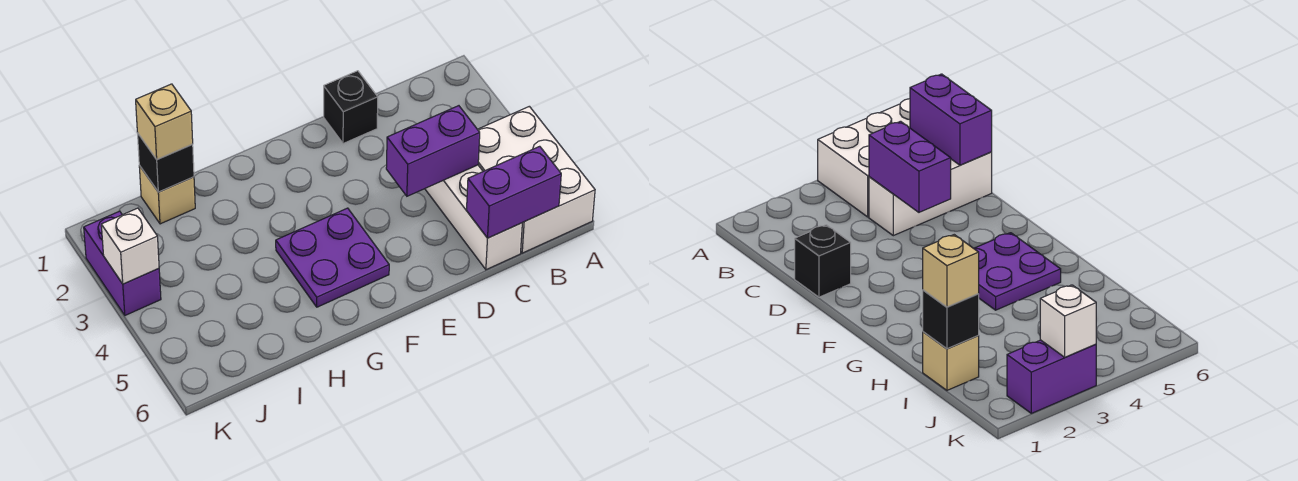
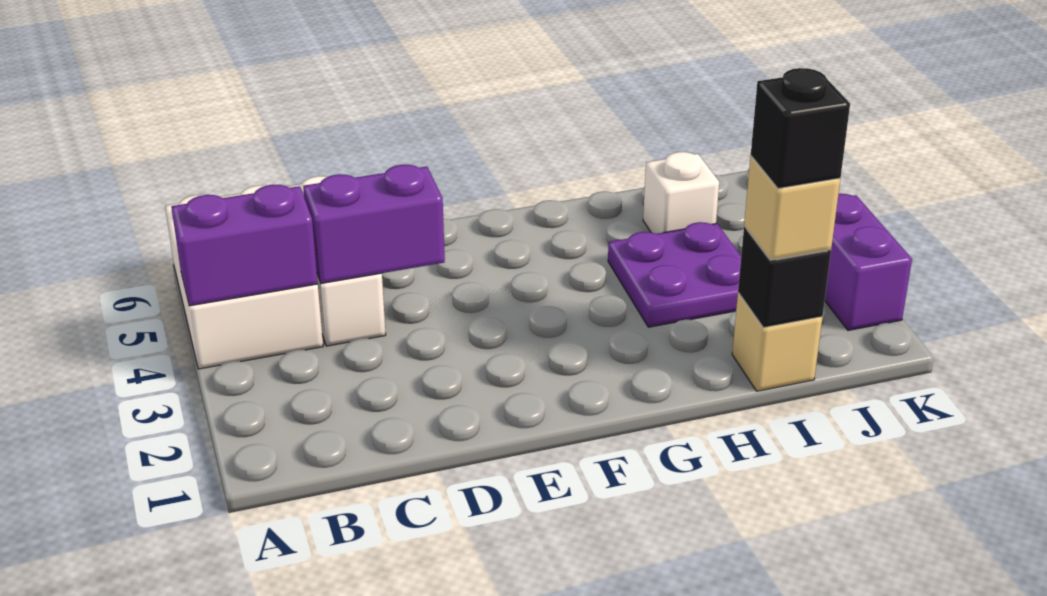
purple 1x2 brick [466,146,561,238] -> purple 1x2 brick moved to [171,184,318,306]
black 1x1 brick [324,71,378,144] -> black 1x1 brick moved to [751,68,850,189]
purple 2x2 plate [276,208,389,307] -> purple 2x2 plate moved to [608,222,741,327]
white 1x1 brick [101,208,159,284] -> white 1x1 brick moved to [643,152,719,234]

